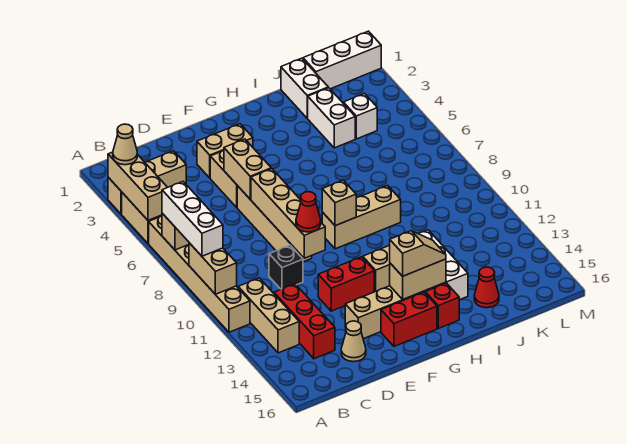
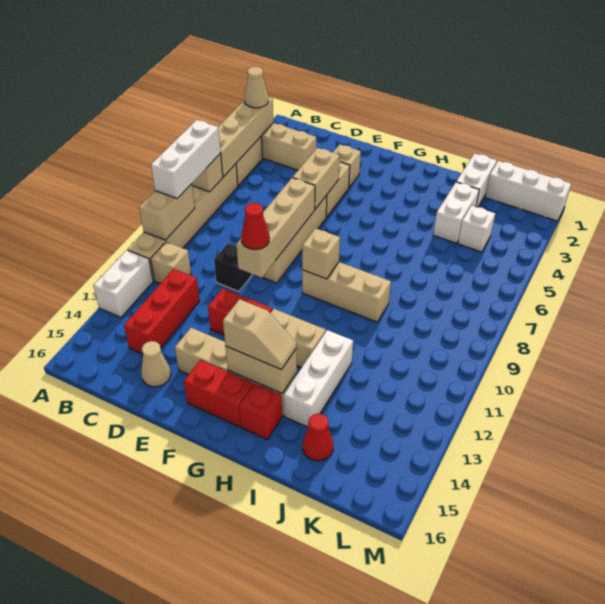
tan 1x3 brick [108,152,167,220] -> tan 1x4 brick [218,97,273,177]
none -> white 1x2 brick [93,250,153,317]
tan 1x3 brick [238,278,299,353] -> tan 1x1 brick [151,242,191,284]
tan 1x2 brick [197,124,253,178] -> tan 1x1 brick [333,144,361,187]

